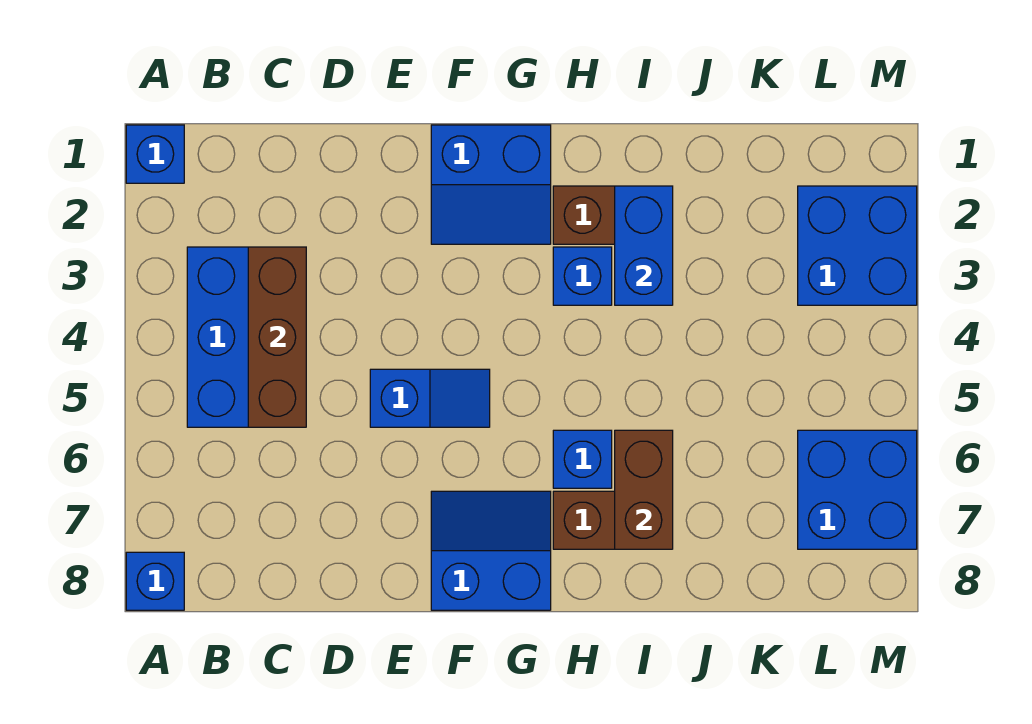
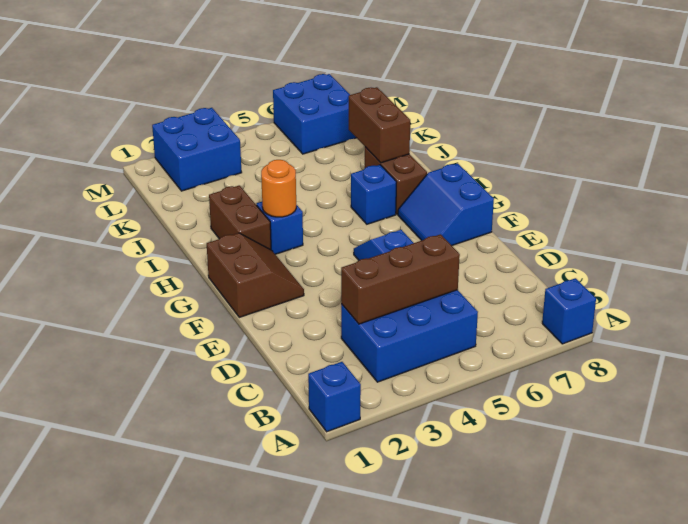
blue 2x2 slope [431,125,551,244] -> brown 2x2 slope [207,233,304,317]
none -> orange 1x1 round brick [261,160,296,217]
blue 1x2 brick [615,186,673,305] -> none
brown 1x2 brick [615,430,673,549] -> brown 1x2 brick turned to [349,87,410,163]

